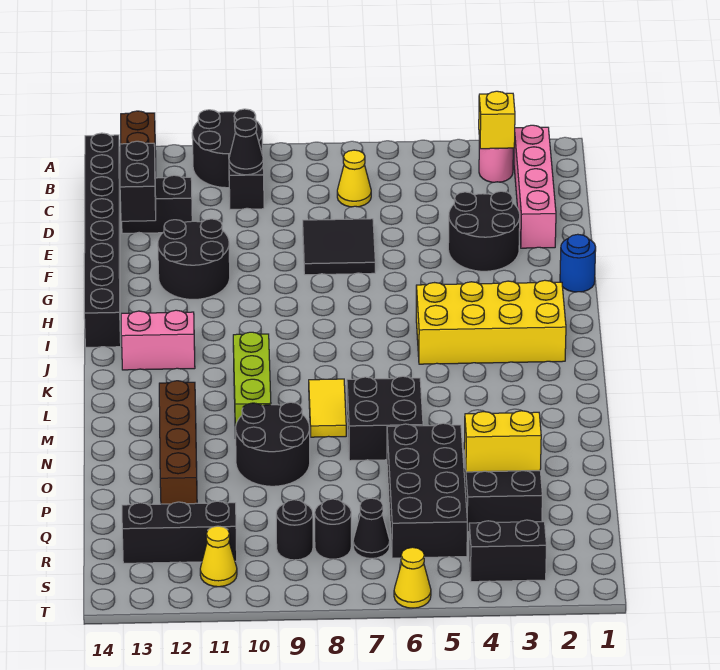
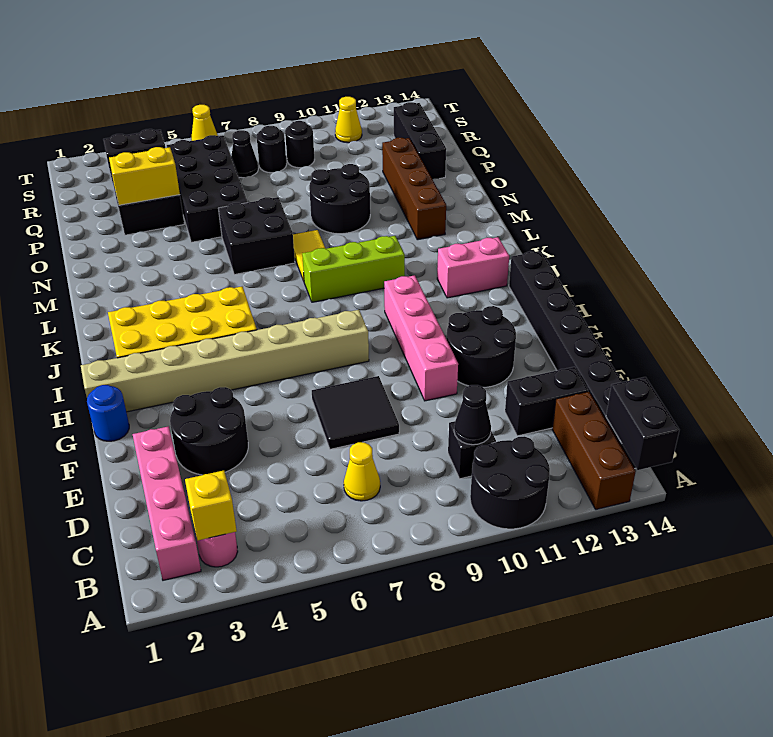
black 1x2 brick [120,141,156,221] -> black 1x2 brick moved to [606,377,679,470]
none -> pink 1x4 brick [384,275,458,401]
none -> tan 1x8 brick [81,310,369,412]
lime 1x3 brick [233,332,271,438] -> lime 1x3 brick turned to [302,236,405,302]
black 1x3 brick [122,501,237,563] -> black 1x3 brick turned to [394,102,446,179]

